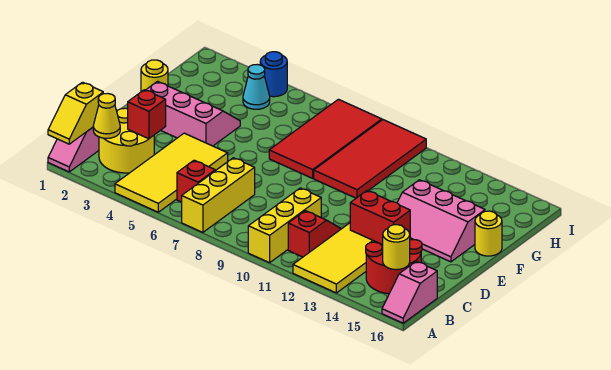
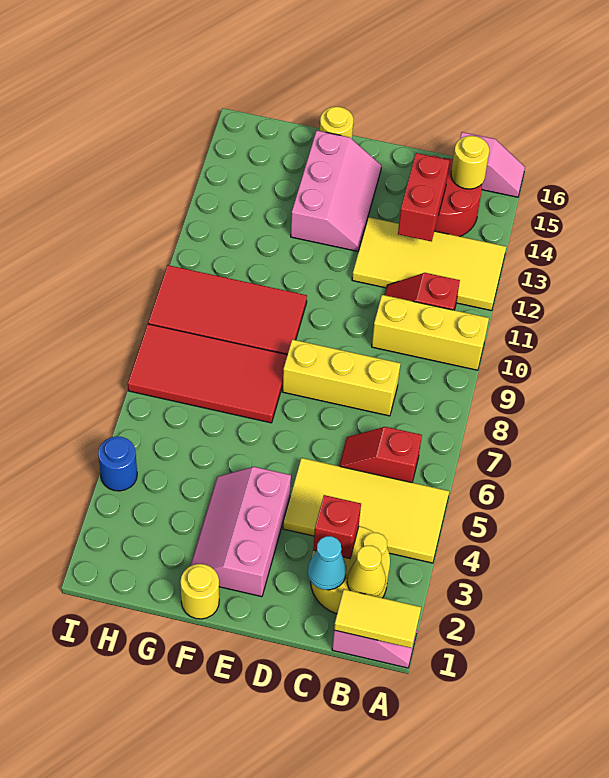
yellow 1x2 slope [48,82,103,144] -> yellow 1x2 tile [334,589,421,648]
yellow 1x3 brick [182,158,255,232] -> yellow 1x3 brick moved to [283,339,400,416]
cyan 1x1 cone [243,64,270,109] -> cyan 1x1 cone moved to [308,536,346,590]

